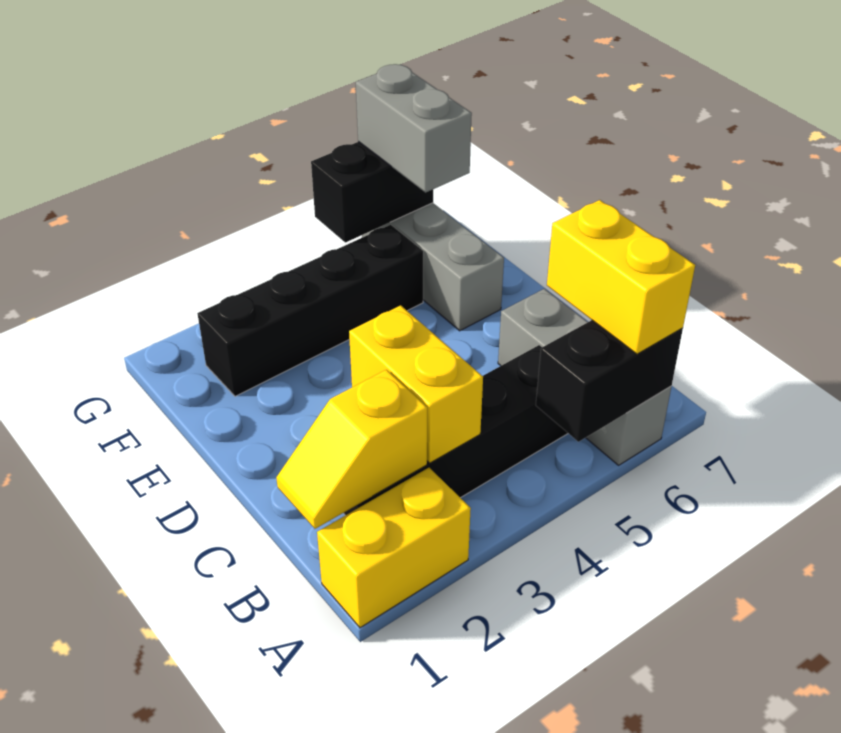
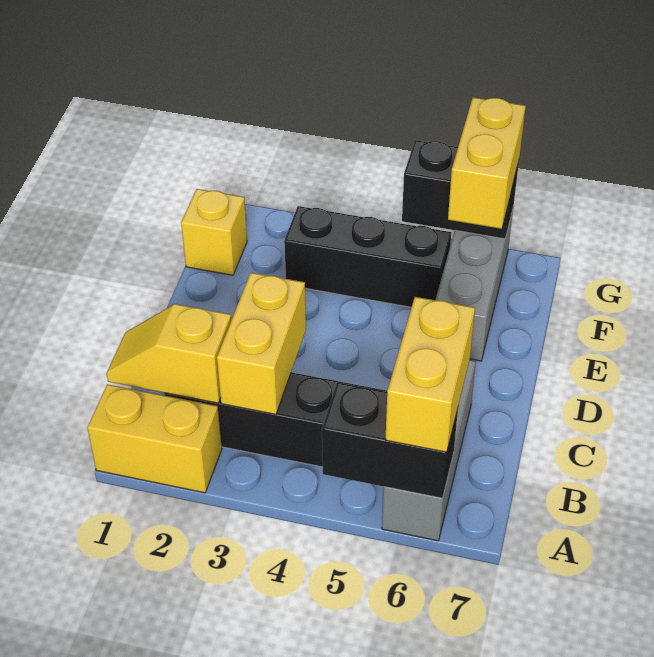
none -> yellow 1x1 brick [181,189,247,275]
black 1x4 brick [197,225,423,396] -> black 1x3 brick [284,206,451,307]
grey 1x2 brick [356,64,472,193] -> yellow 1x2 brick [448,97,526,229]

